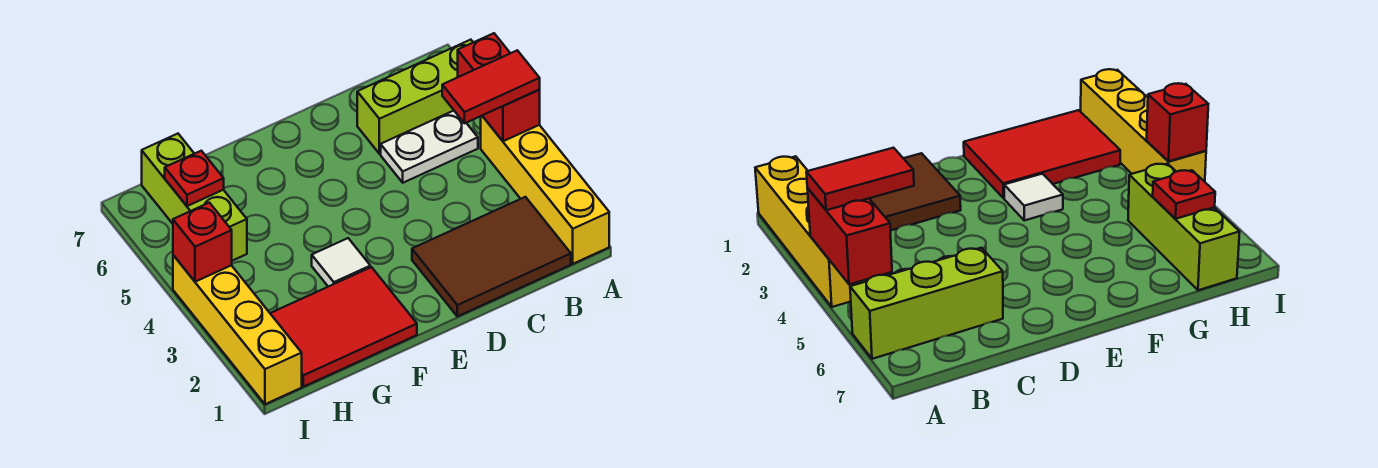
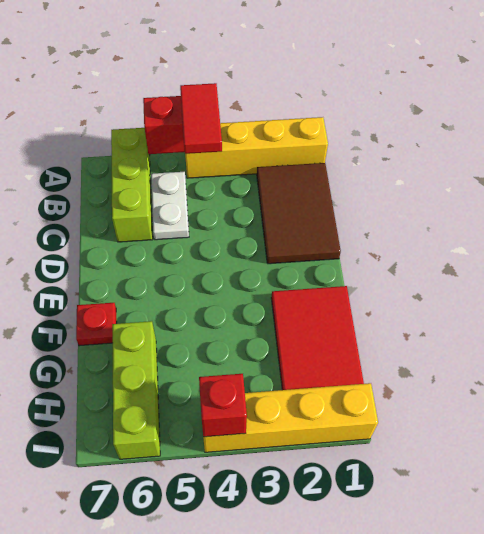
white 1x1 tile [312,238,370,287] -> none
lime 1x3 brick [142,134,247,261] -> lime 1x3 brick turned to [112,321,160,459]
red 1x1 plate [165,151,224,206] -> red 1x1 plate moved to [76,303,117,346]

